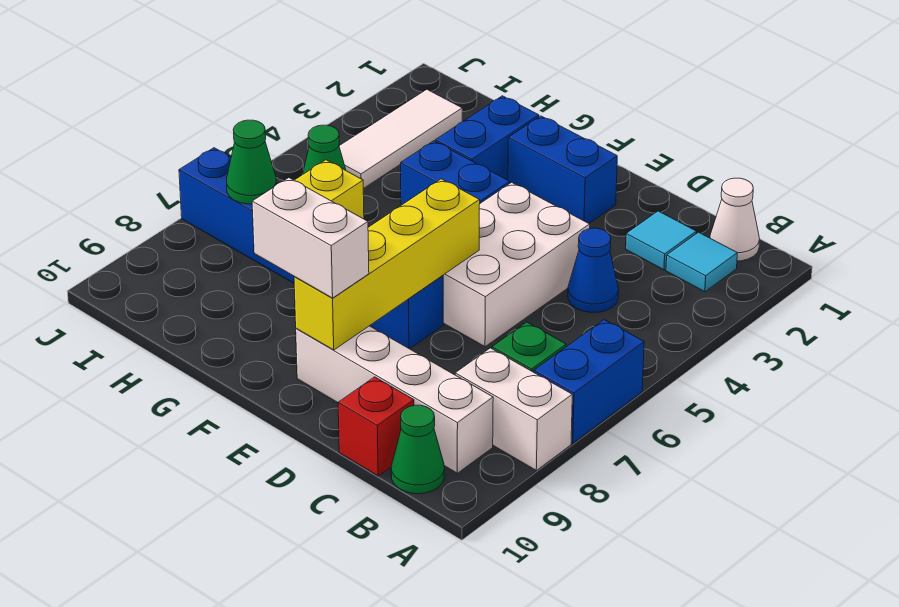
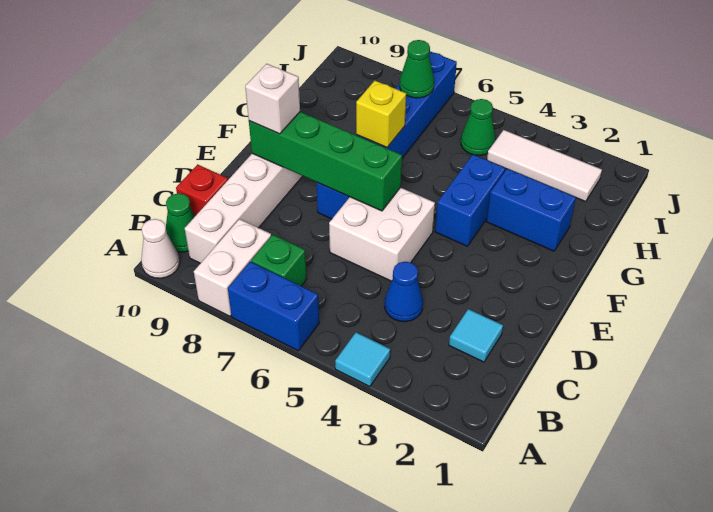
white 1x1 cone [710,178,760,261] -> white 1x1 cone moved to [141,219,180,278]
cyan 1x1 tile [666,232,737,292] -> cyan 1x1 tile moved to [335,332,390,387]
white 2x3 brick [443,182,590,347] -> white 2x2 brick [329,187,435,281]
blue 1x2 brick [508,116,617,223] -> none
yellow 1x4 brick [294,179,480,350] -> green 1x4 brick [249,112,402,211]
white 1x2 brick [252,178,369,298] -> white 1x1 brick [245,64,300,134]

